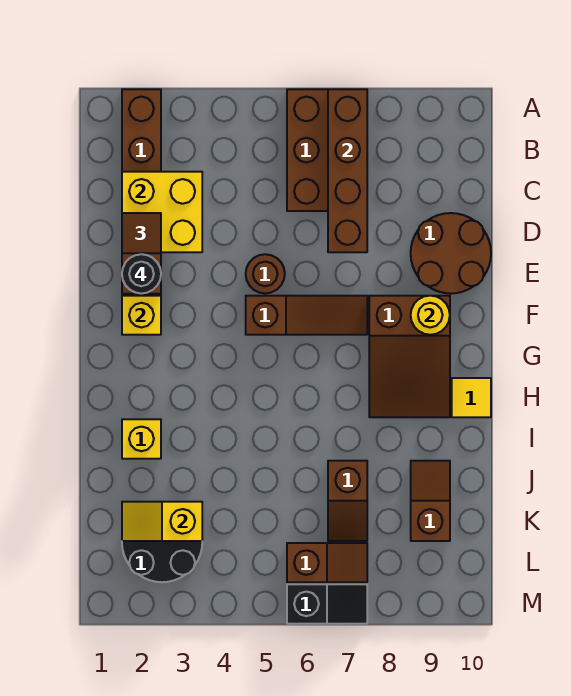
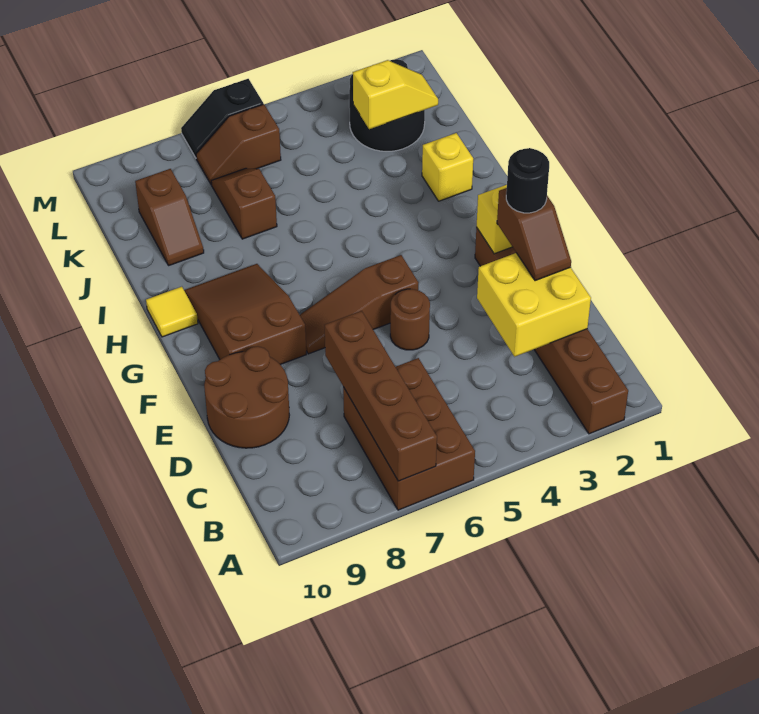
yellow 1x1 round brick [411,296,450,335] -> none

